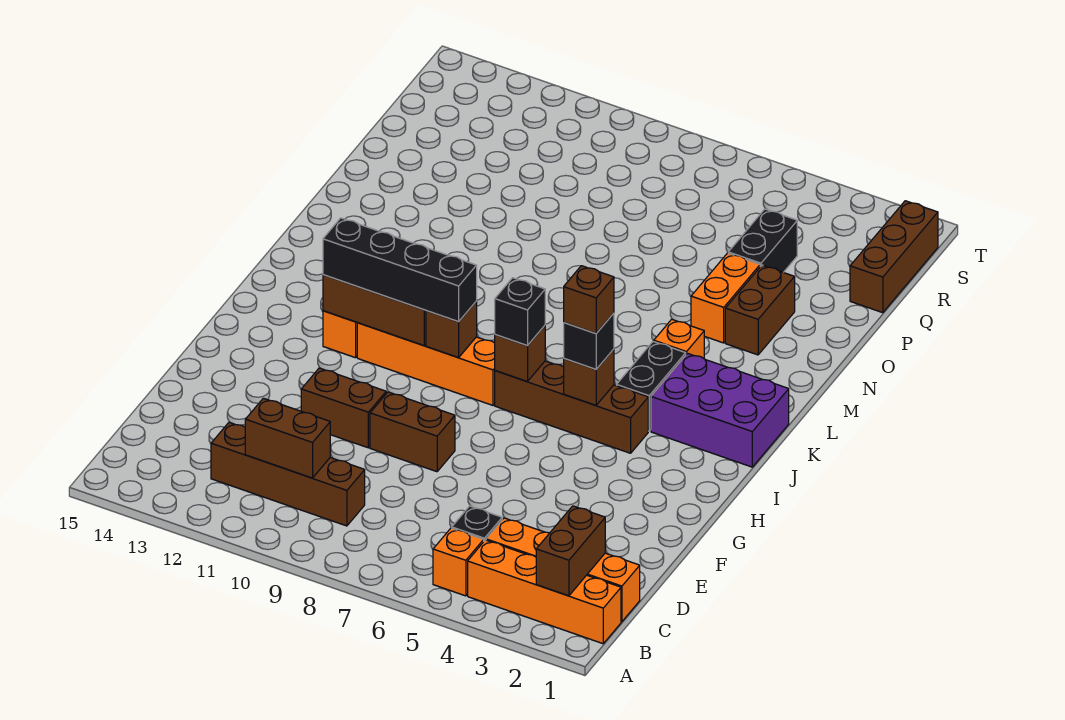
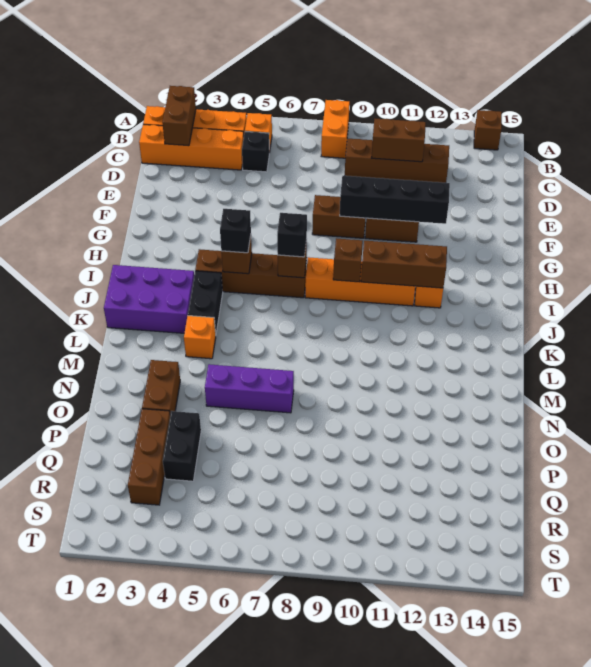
brown 1x1 brick [564,266,614,333] -> brown 1x1 brick moved to [474,110,502,150]
black 1x4 brick [323,218,477,322] -> black 1x4 brick moved to [340,176,450,224]
orange 1x2 brick [691,253,760,343] -> orange 1x2 brick moved to [321,100,350,158]
none -> purple 1x3 brick [205,364,294,413]
brown 1x3 brick [850,201,938,313] -> brown 1x3 brick moved to [128,409,170,505]

